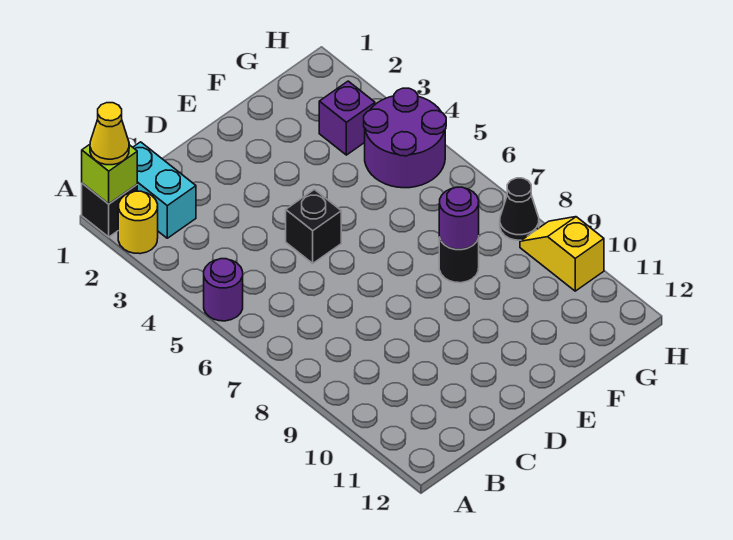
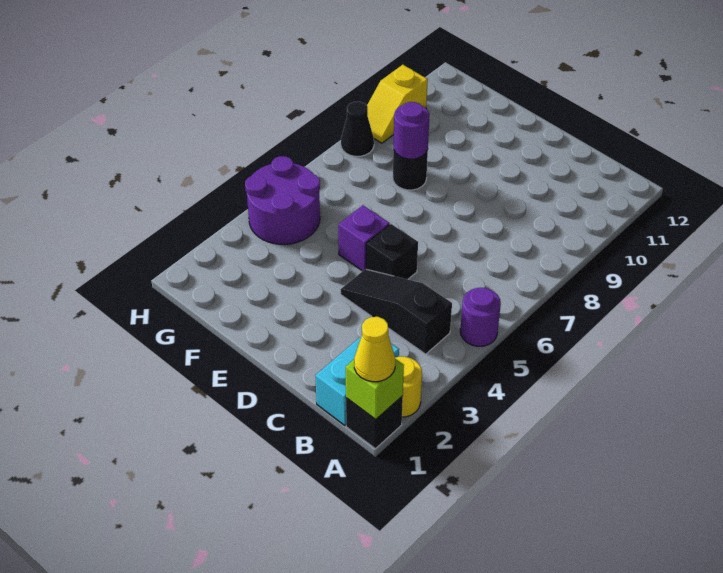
none -> black 1x3 slope [340,269,452,354]
purple 1x1 brick [319,81,375,155] -> purple 1x1 brick moved to [338,205,390,271]

